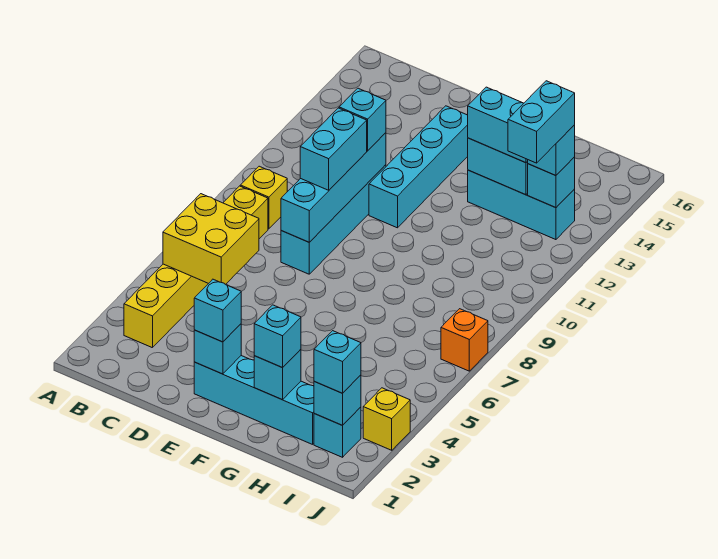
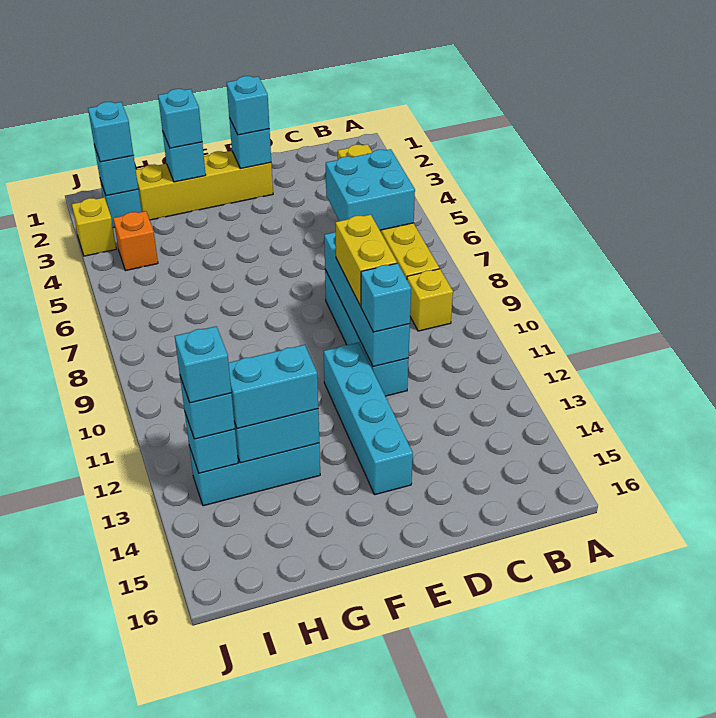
yellow 2x2 brick [163,194,259,284] -> cyan 2x2 brick [326,149,415,230]
cyan 1x2 brick [300,108,367,190] -> yellow 1x2 brick [335,215,397,306]
cyan 1x4 brick [194,356,314,444] -> yellow 1x4 brick [136,151,273,220]
cyan 1x2 brick [508,81,575,163] -> cyan 1x1 brick [175,326,231,403]
orange 1x1 brick [441,309,488,371] -> orange 1x1 brick moved to [113,211,158,271]

